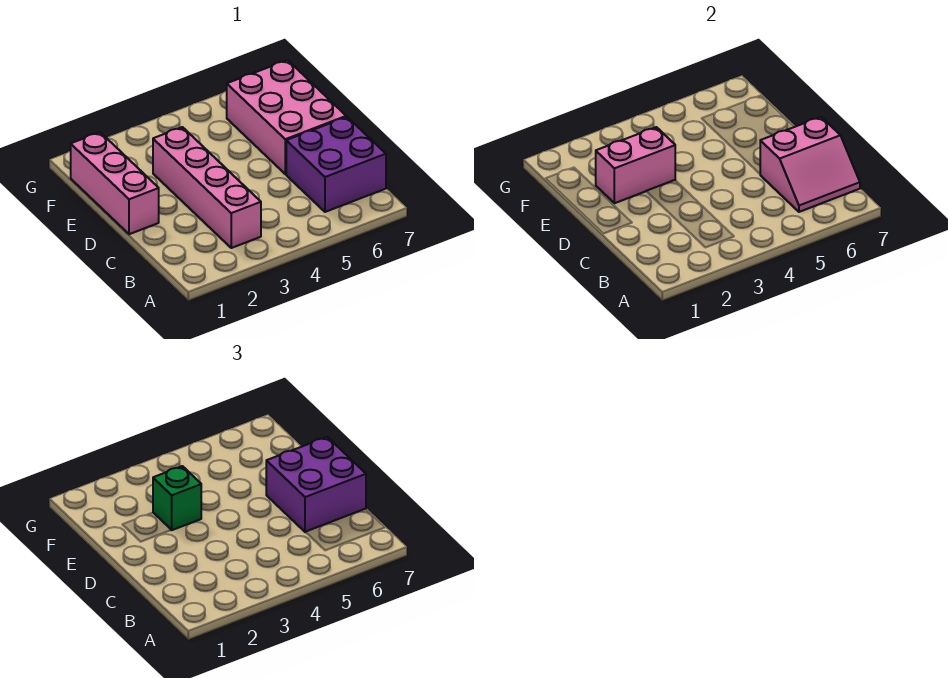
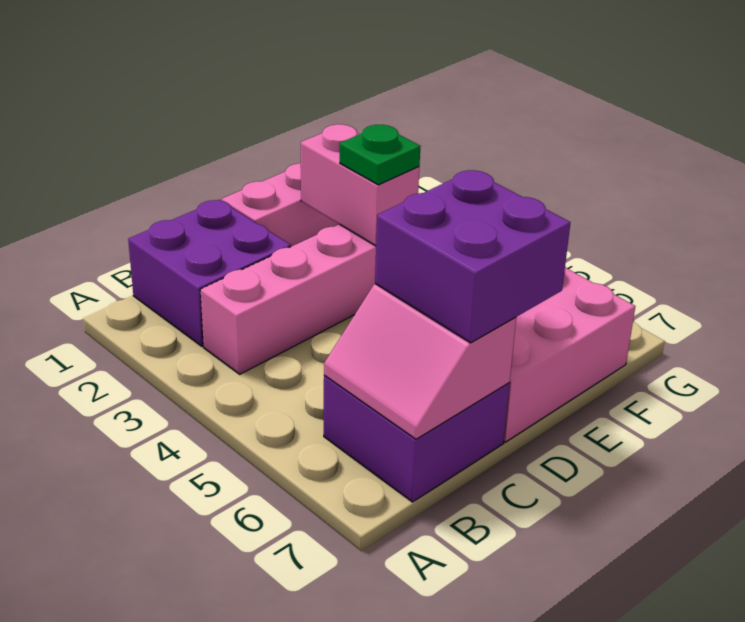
none -> purple 2x2 brick [128,200,291,346]
green 1x1 brick [153,466,201,530] -> green 1x1 plate [340,125,420,185]

